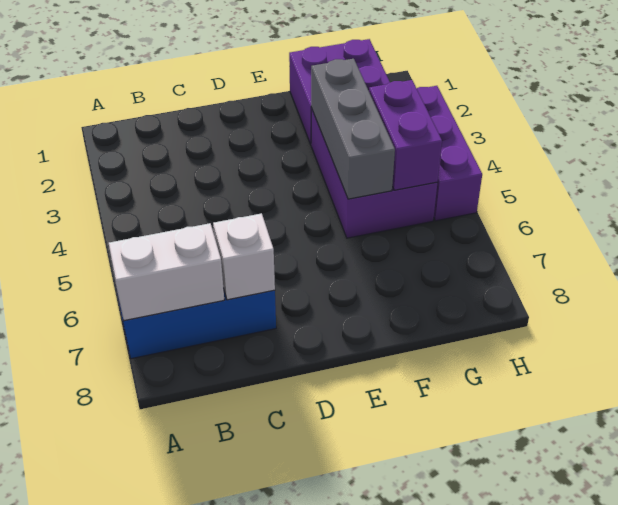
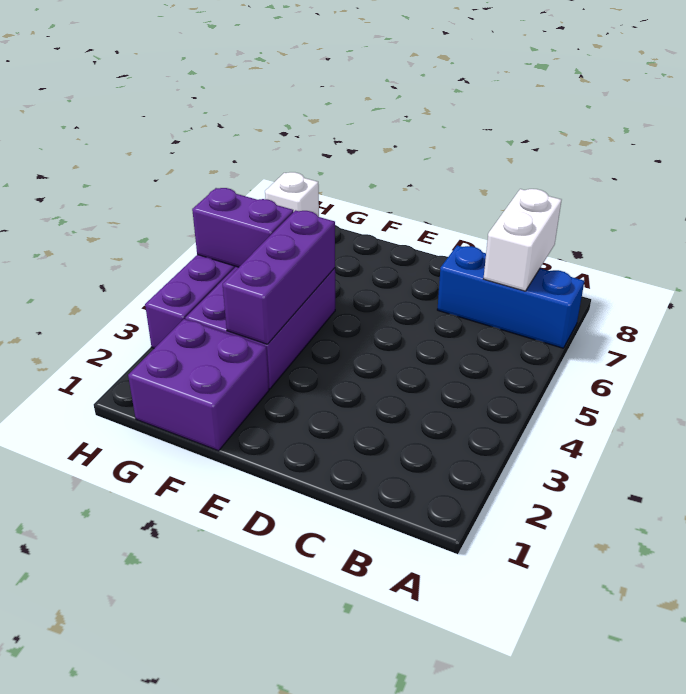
white 1x2 brick [109,223,224,321] -> white 1x2 brick turned to [484,189,561,291]
white 1x1 brick [213,213,275,300] -> white 1x1 brick moved to [265,172,319,217]
grey 1x3 brick [311,59,395,199] -> purple 1x3 brick [223,210,335,344]
purple 1x2 brick [369,80,442,190] -> purple 1x2 brick turned to [192,188,293,267]

